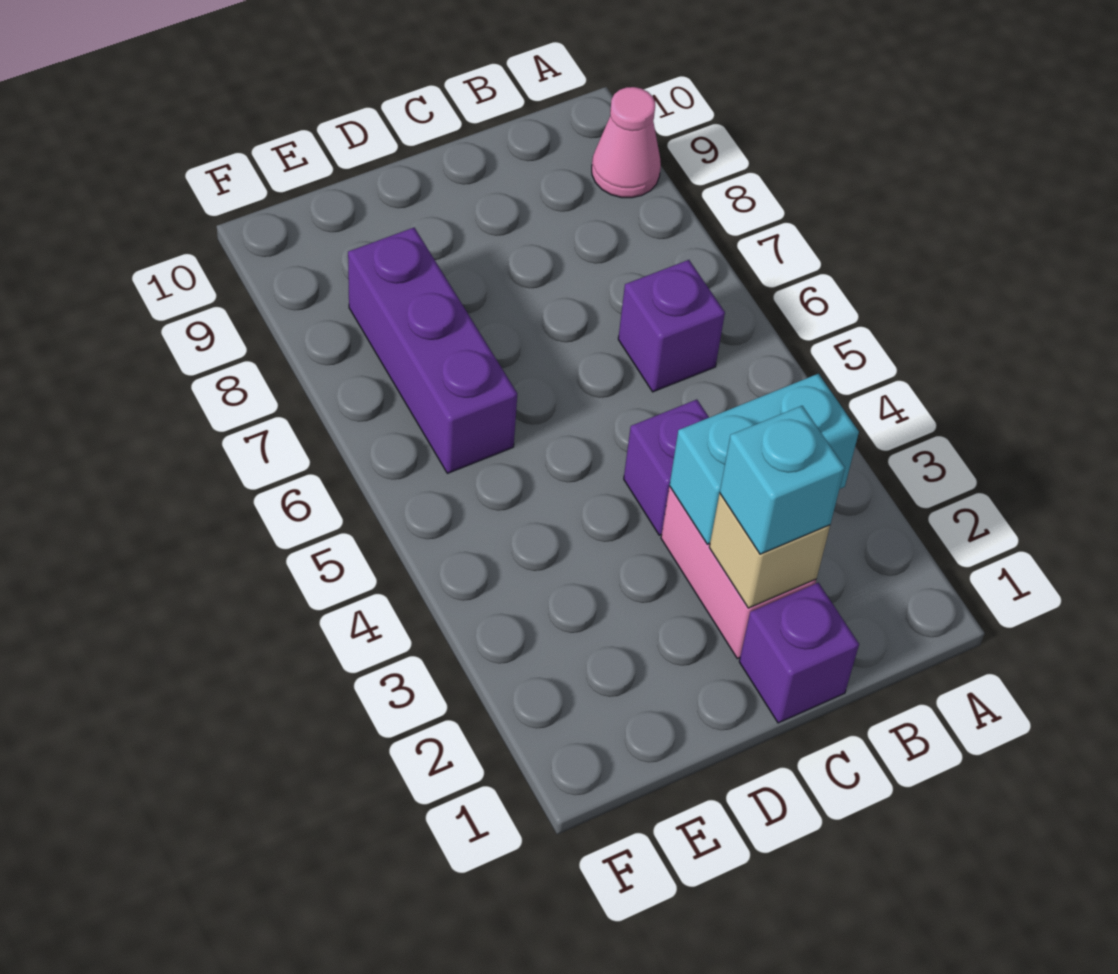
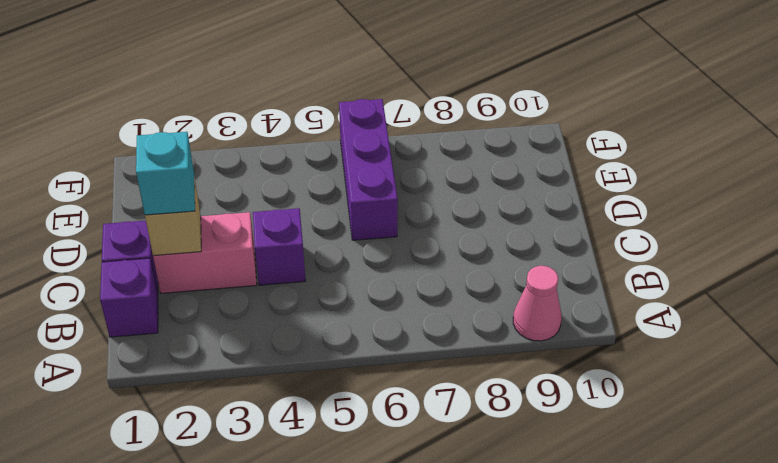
cyan 1x2 brick [670,374,859,544] -> none
purple 1x1 brick [618,260,725,392] -> purple 1x1 brick moved to [100,258,158,337]
purple 1x3 brick [348,228,517,473] -> purple 1x3 brick turned to [339,99,398,240]

